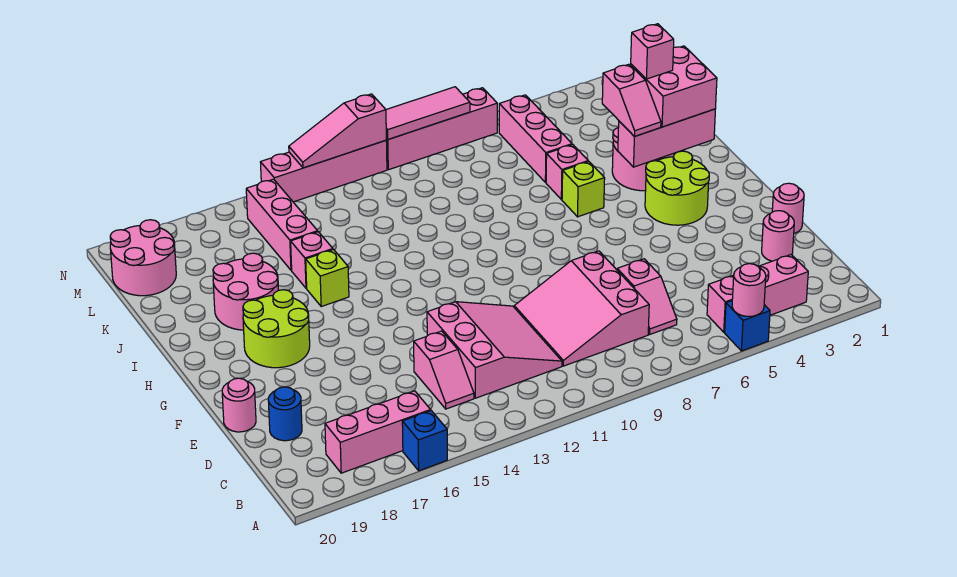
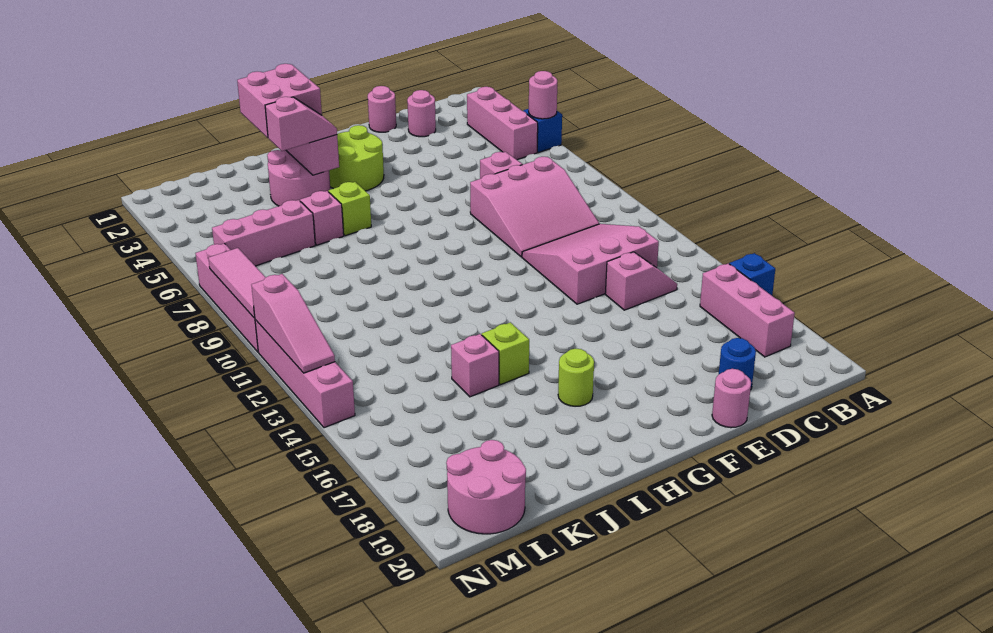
lime 2x2 round brick [243,290,310,368] -> lime 1x1 round brick [558,349,594,406]
pink 2x2 round brick [213,253,279,330] -> none
pink 1x1 brick [631,24,674,79] -> none
pink 1x3 brick [246,179,318,270] -> none

